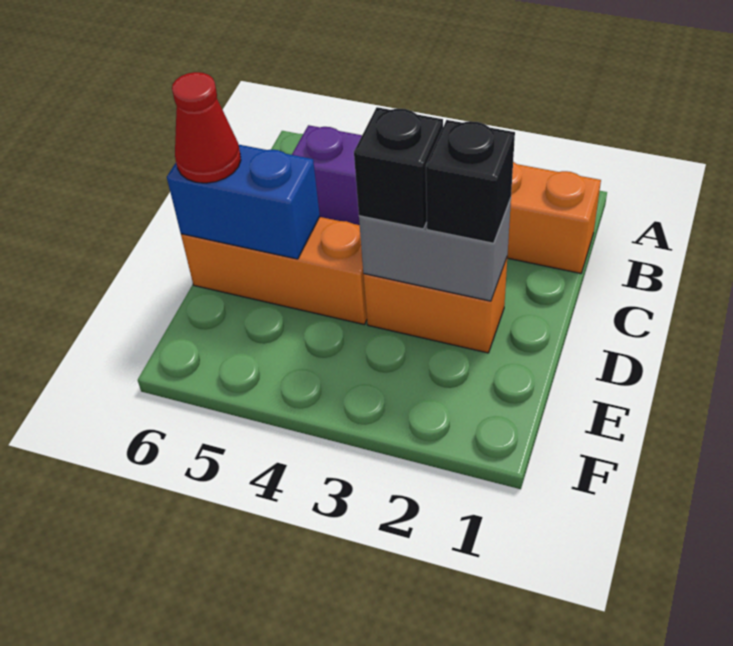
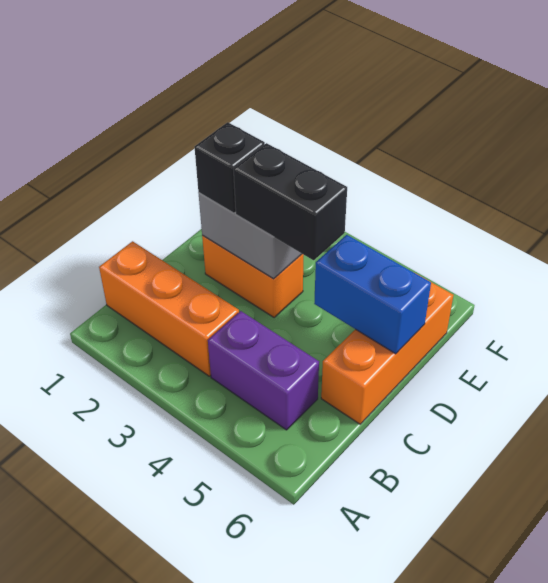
black 1x1 brick [354,107,443,229] -> black 1x2 brick [234,143,347,260]
orange 1x3 brick [181,217,367,325] -> orange 1x3 brick turned to [321,273,453,424]
red 1x1 cone [172,72,241,183] -> none

